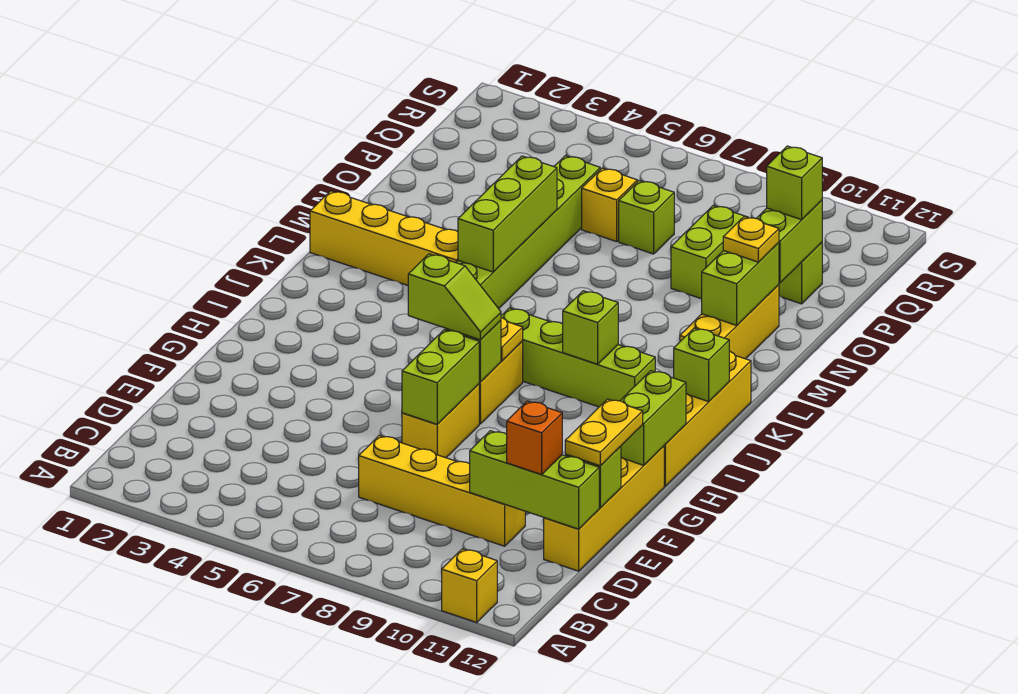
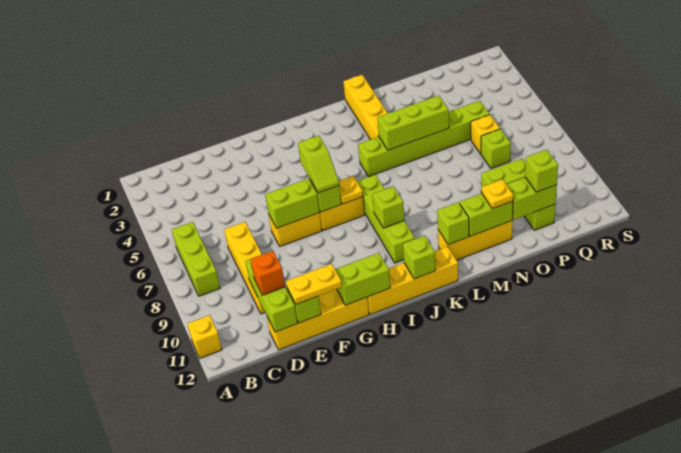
none -> lime 1x3 brick [172,222,220,296]
none -> lime 1x1 brick [437,202,469,245]

